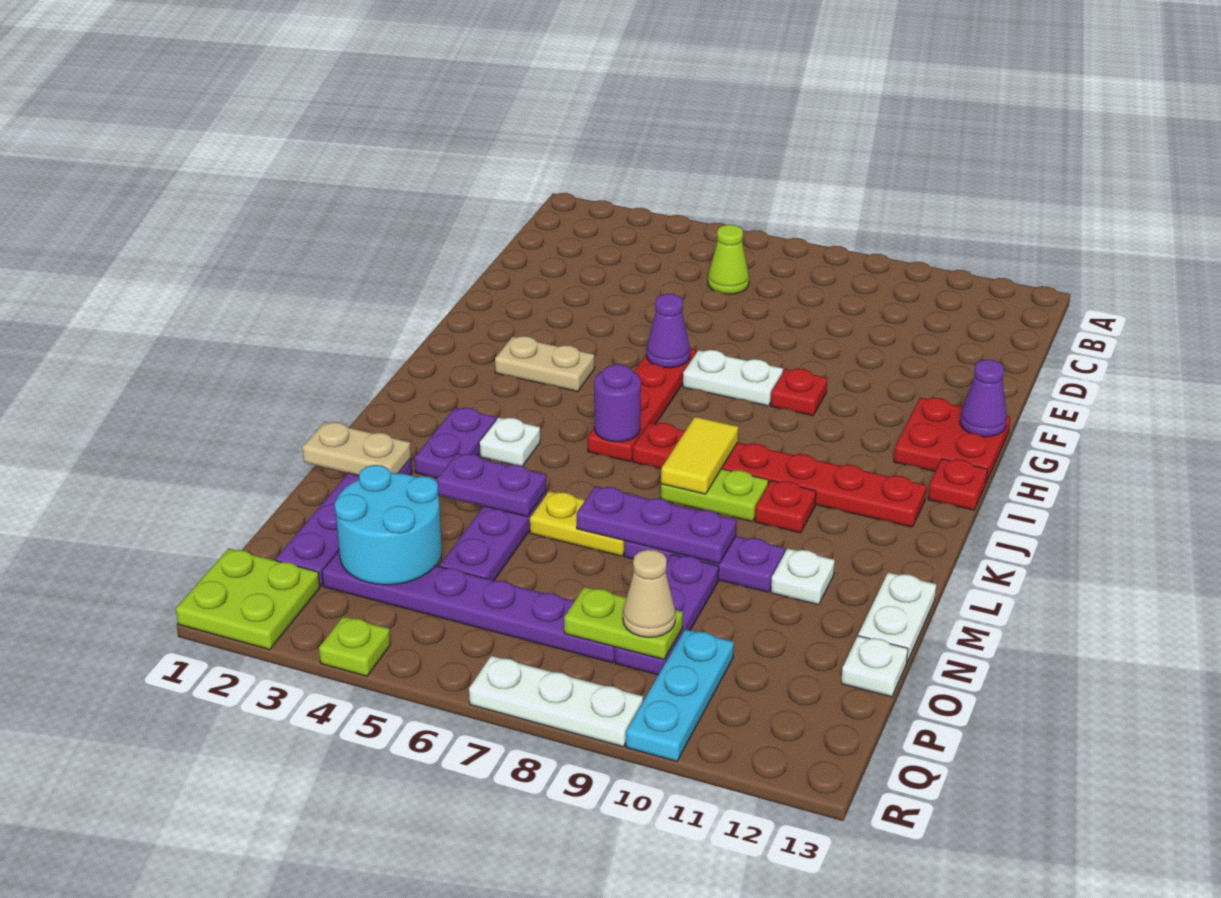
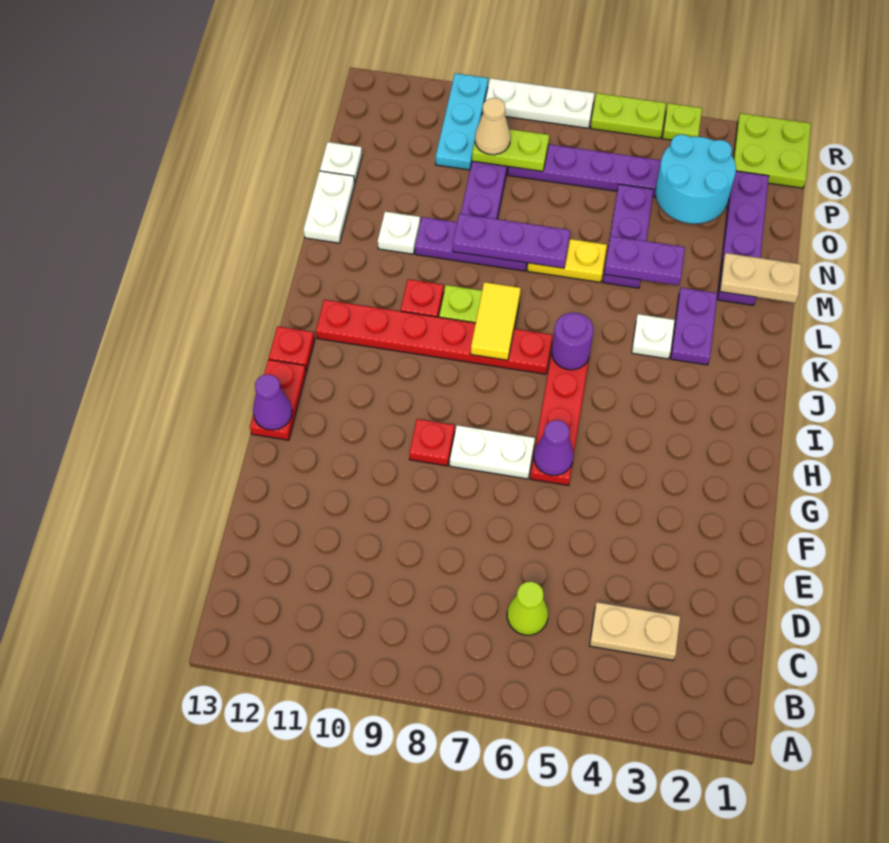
red 2x2 plate [894,398,1011,482] -> red 1x2 plate [250,360,306,440]
tan 1x2 plate [495,336,595,392] -> tan 1x2 plate moved to [590,602,680,660]
none -> lime 1x2 plate [591,93,666,138]

